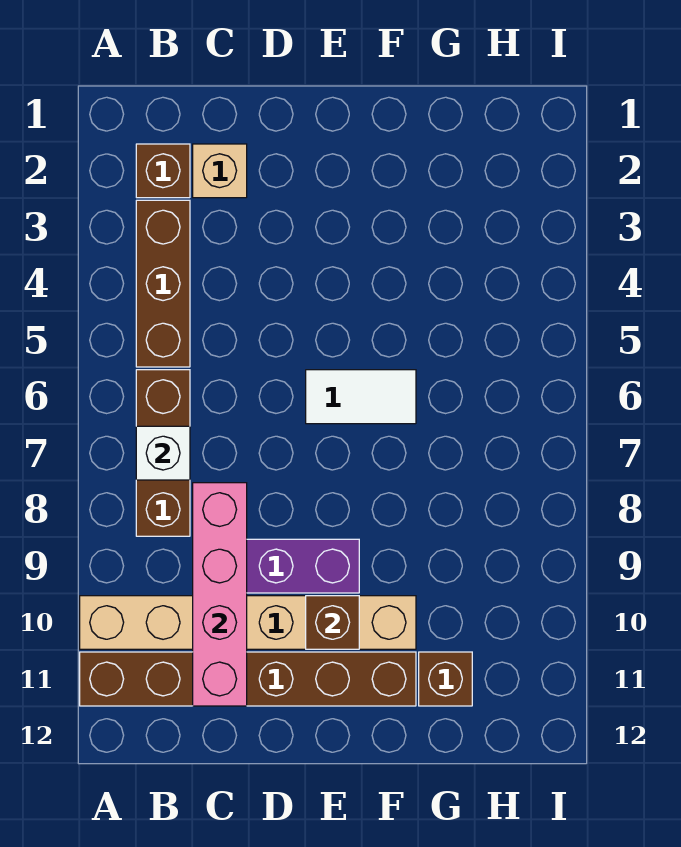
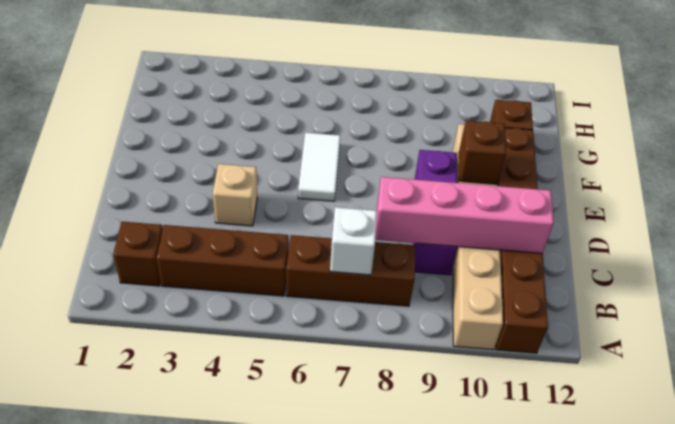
tan 1x1 brick [193,144,247,198] -> tan 1x1 brick moved to [213,164,257,226]

